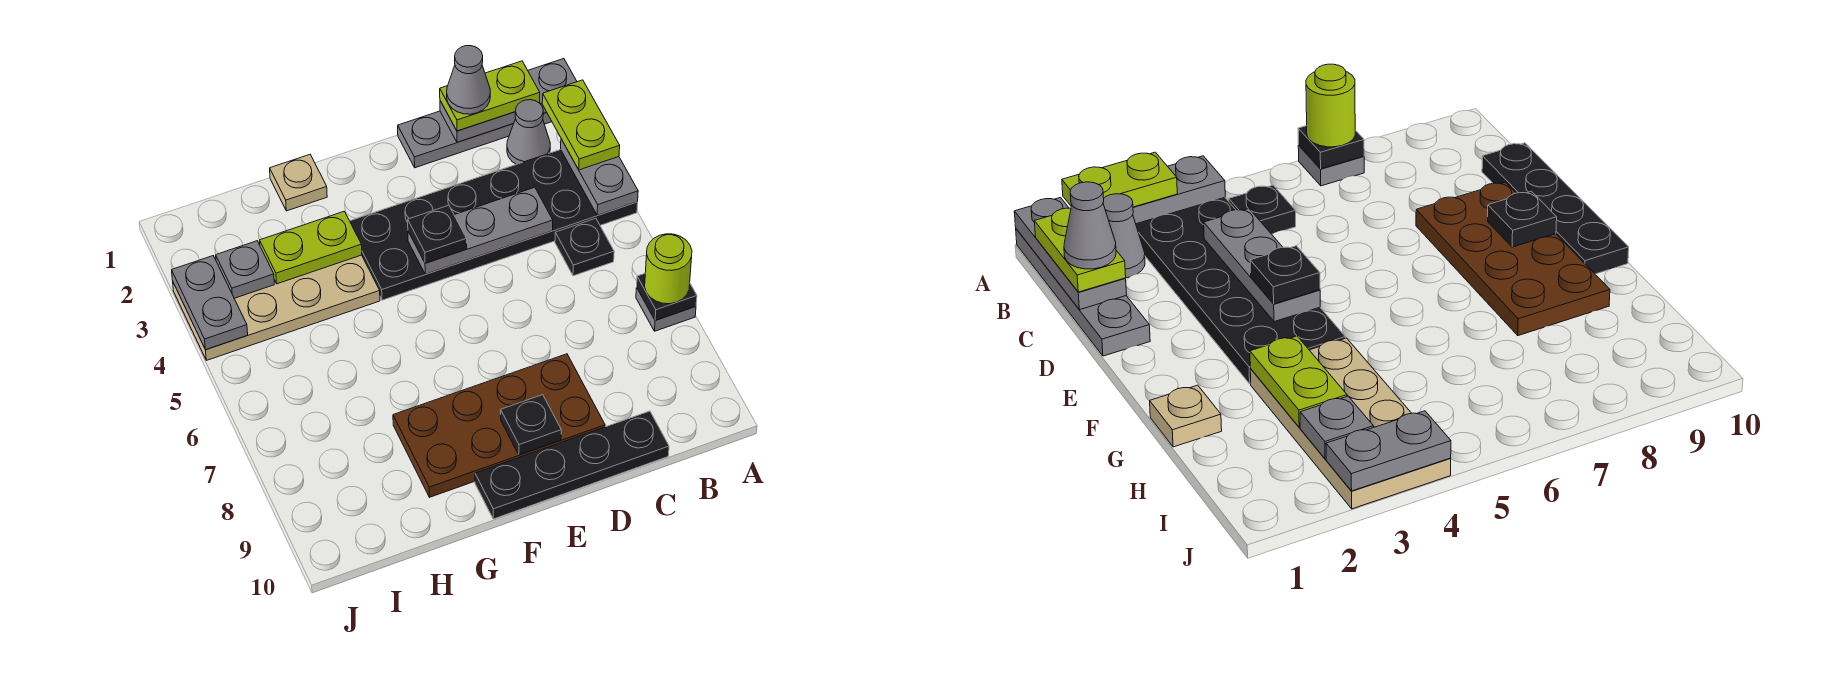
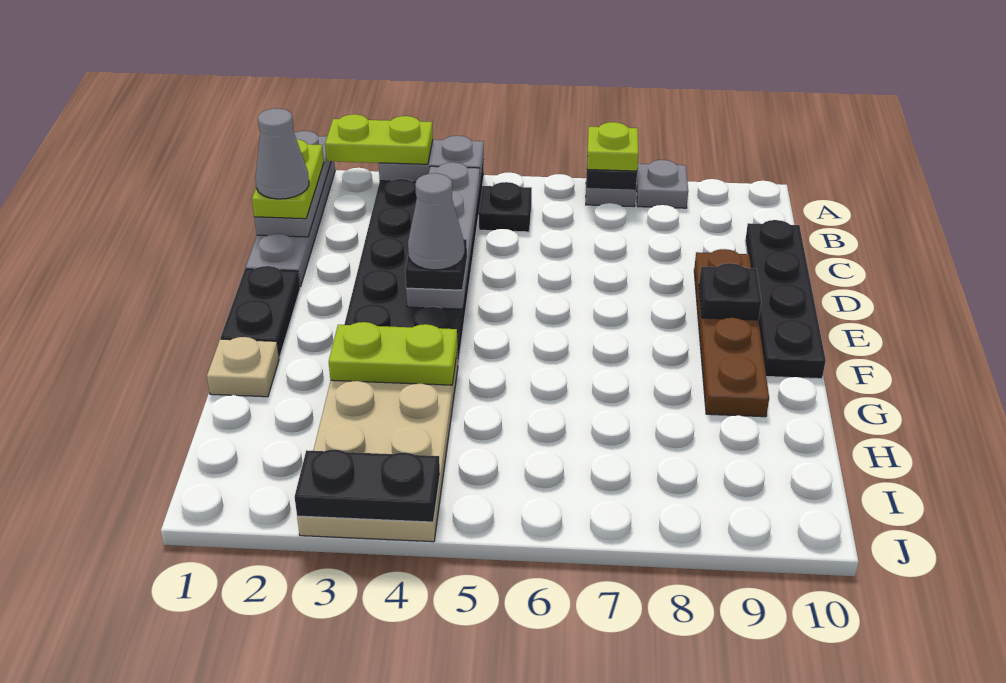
lime 1x1 round brick [645,234,692,304] -> lime 1x1 plate [587,122,639,171]
grey 1x1 cone [507,100,550,164] -> grey 1x1 cone moved to [408,173,464,270]
grey 1x3 plate [408,187,553,274] -> grey 1x4 plate [406,162,480,309]
brown 2x4 plate [393,354,605,497] -> brown 1x4 plate [694,249,769,417]
none -> black 1x2 plate [221,266,300,358]
lime 1x2 plate [260,211,362,284] -> lime 1x2 plate turned to [329,322,458,385]
grey 1x1 plate [216,241,274,298] -> grey 1x1 plate moved to [637,160,688,208]
grey 1x2 plate [172,256,248,350] -> black 1x2 plate [295,449,440,522]

